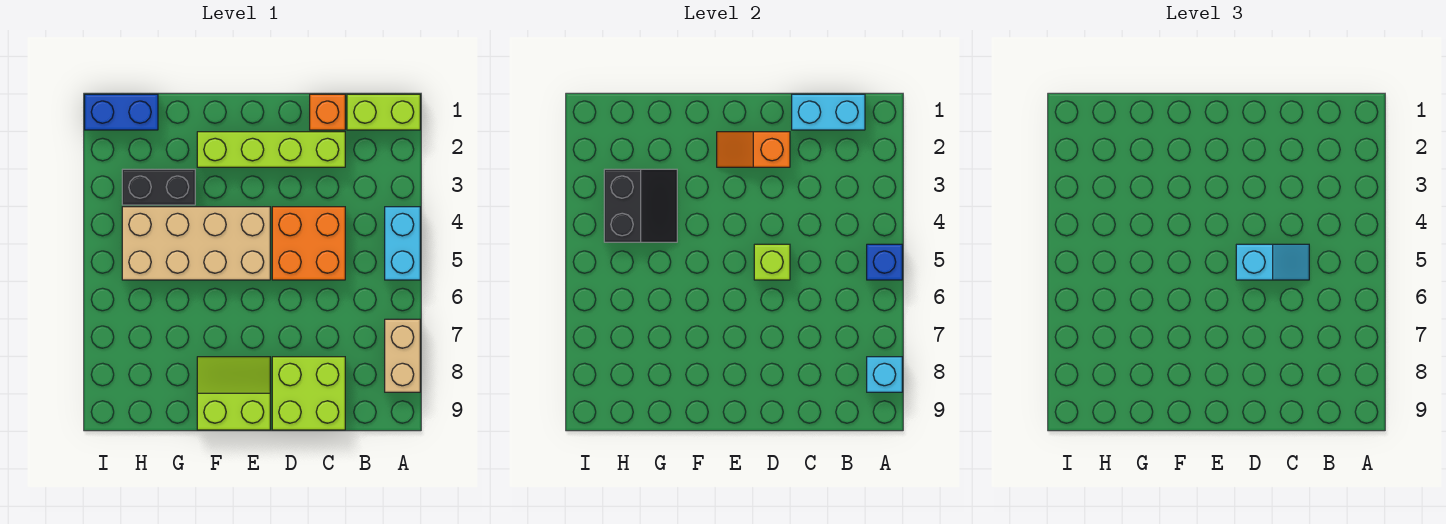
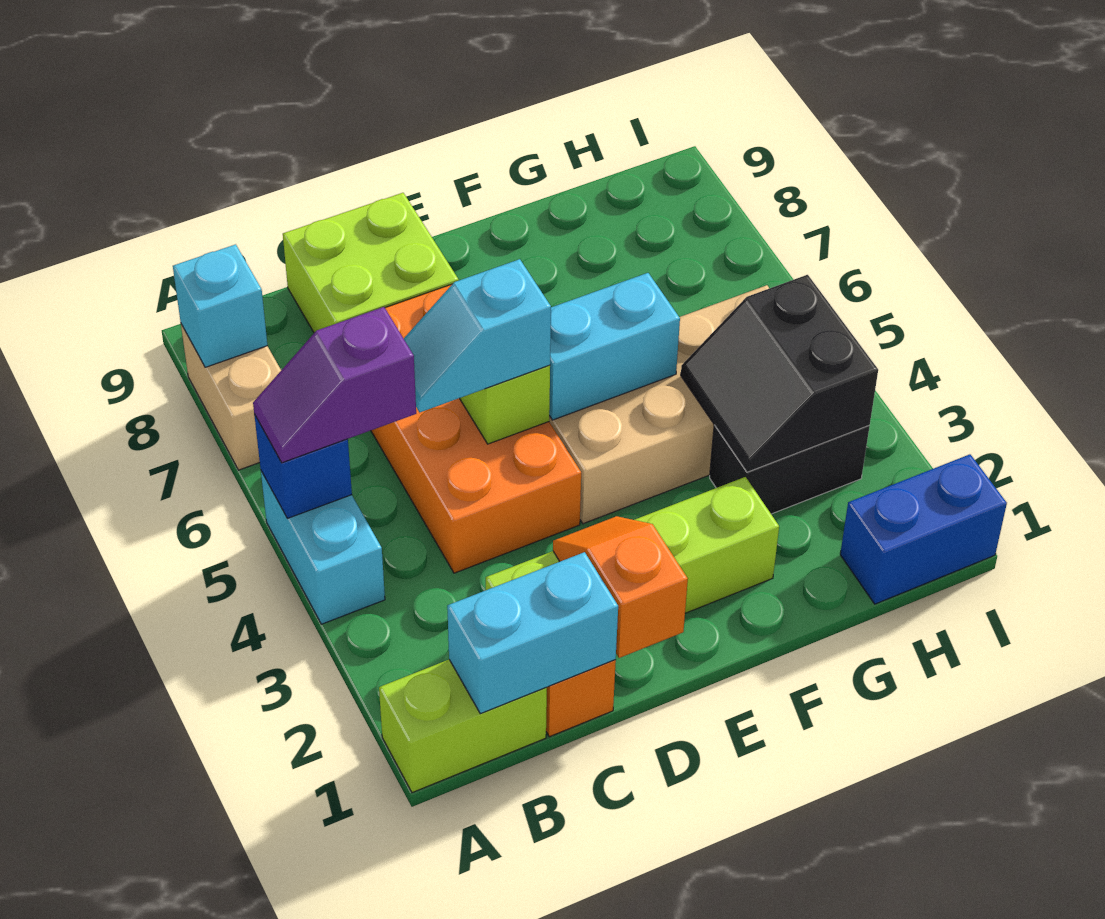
none -> purple 1x2 slope [253,307,416,463]
orange 2x2 brick [272,207,345,280] -> orange 2x4 brick [371,284,581,573]
orange 1x2 slope [717,132,790,167] -> orange 1x2 slope turned to [553,516,688,658]
none -> cyan 1x2 brick [549,273,680,420]
lime 2x2 slope [197,357,270,430] -> none

